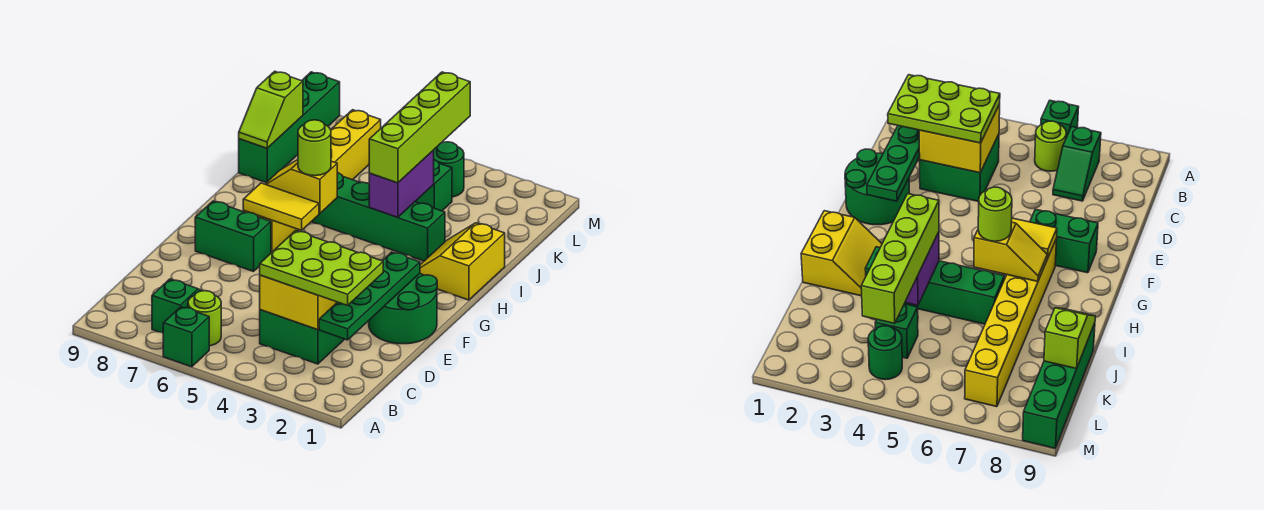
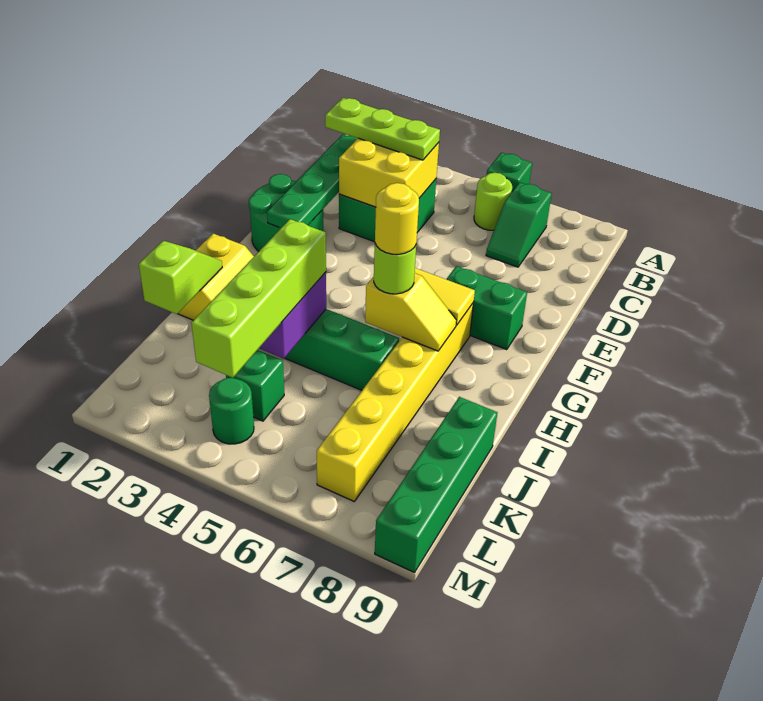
lime 2x3 plate [260,231,383,305] -> lime 1x3 plate [325,98,440,160]
none -> yellow 1x1 round brick [375,183,419,254]
lime 1x2 slope [239,71,303,148] -> lime 1x2 slope moved to [139,241,222,314]

